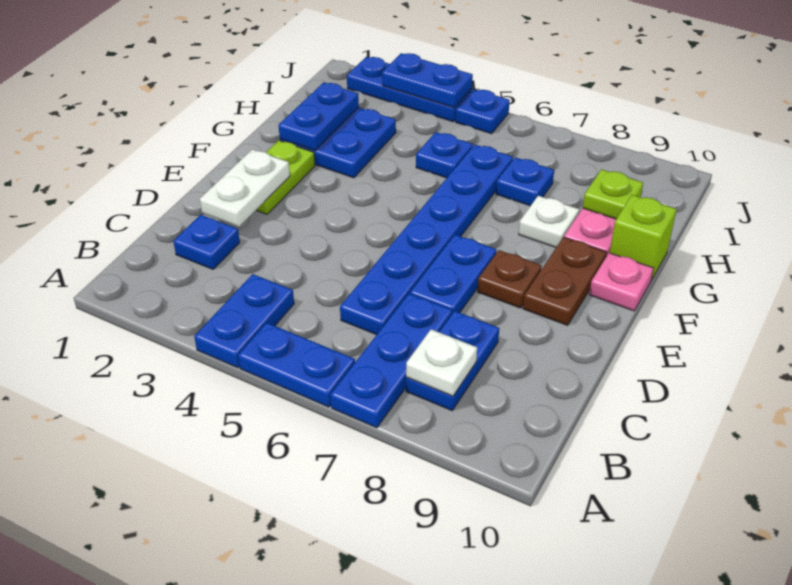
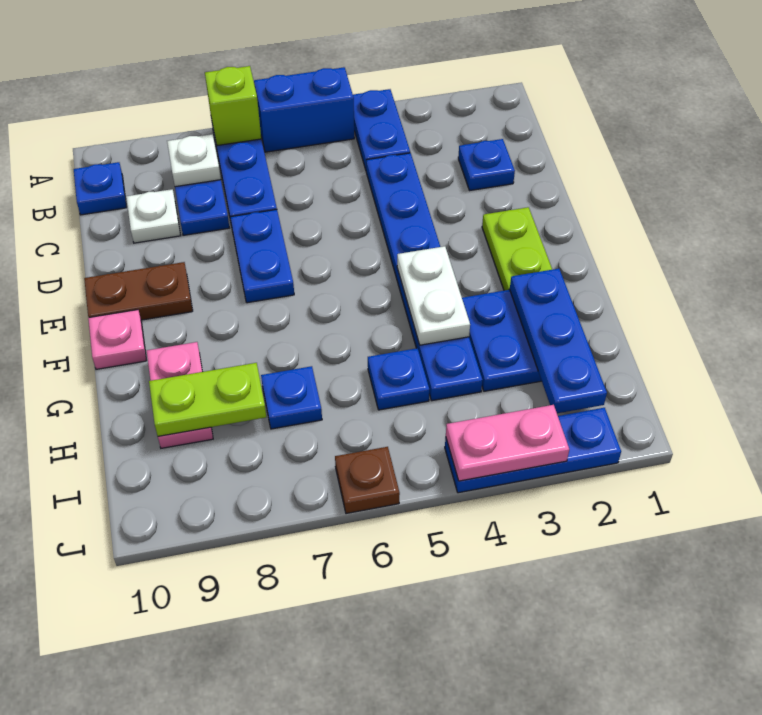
blue 1x2 plate [238,323,355,407] -> blue 1x2 brick [254,67,354,152]
blue 1x6 plate [340,145,513,335] -> blue 1x6 plate moved to [366,153,483,401]
white 1x2 plate [200,149,290,227] -> white 1x2 plate moved to [397,246,470,345]
brown 1x1 plate [477,250,542,308] -> brown 1x1 plate moved to [335,447,400,514]
brown 1x2 plate [523,237,607,325] -> brown 1x2 plate turned to [84,262,193,320]
blue 1x2 plate [278,82,359,151] -> blue 1x3 plate [510,269,607,413]
white 1x1 plate [519,196,579,247] -> white 1x1 plate moved to [126,189,181,243]
lime 1x1 brick [610,195,677,280] -> lime 1x1 brick moved to [205,66,261,146]
lime 1x1 plate [583,169,643,219] -> lime 1x2 plate [149,363,266,436]
blue 1x2 plate [382,53,473,108] -> pink 1x2 plate [446,405,569,481]
blue 1x1 plate [456,89,510,134] -> blue 1x1 plate moved to [74,162,127,215]

